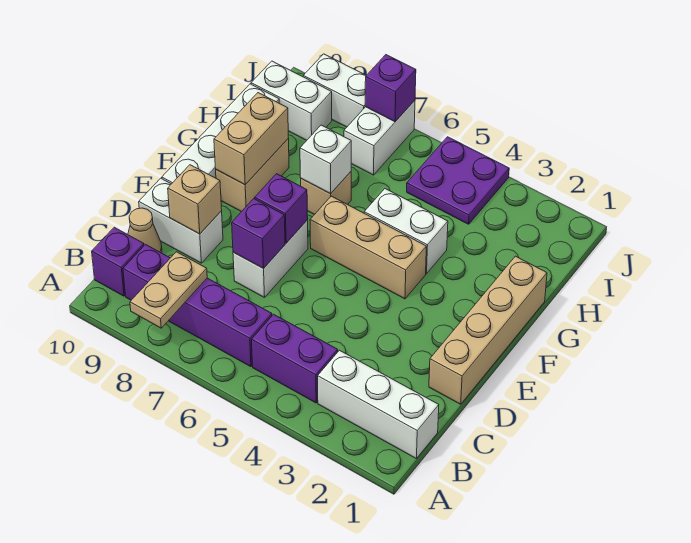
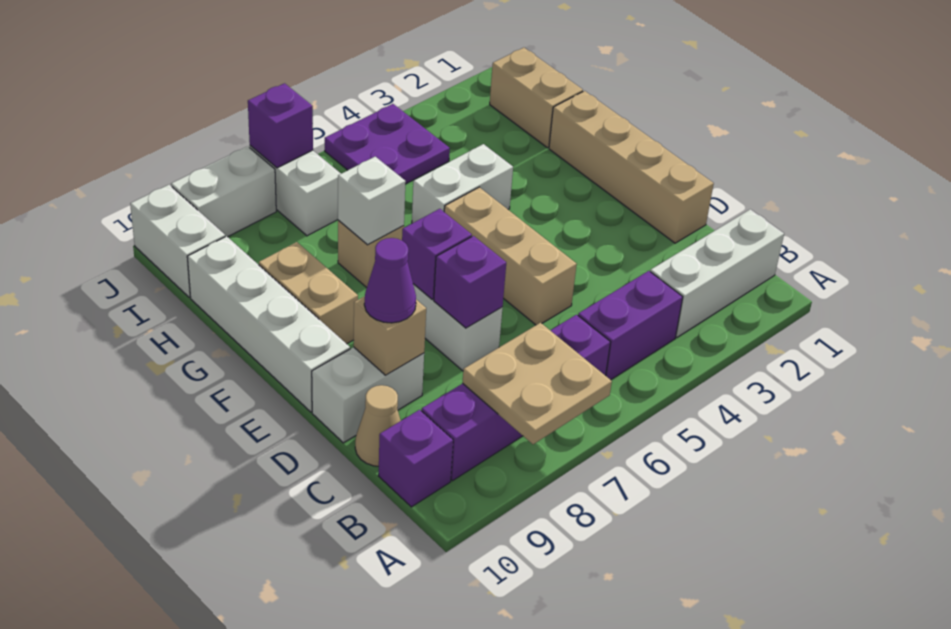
tan 1x2 plate [130,252,207,328] -> tan 2x2 plate [463,323,612,444]
none -> purple 1x1 cone [364,238,416,323]
tan 1x3 brick [310,196,426,299] -> tan 1x3 brick turned to [444,187,577,325]
tan 1x2 brick [214,93,288,185] -> tan 1x2 brick moved to [490,48,583,148]
white 1x2 brick [251,61,332,140] -> white 1x2 brick turned to [130,185,225,297]

